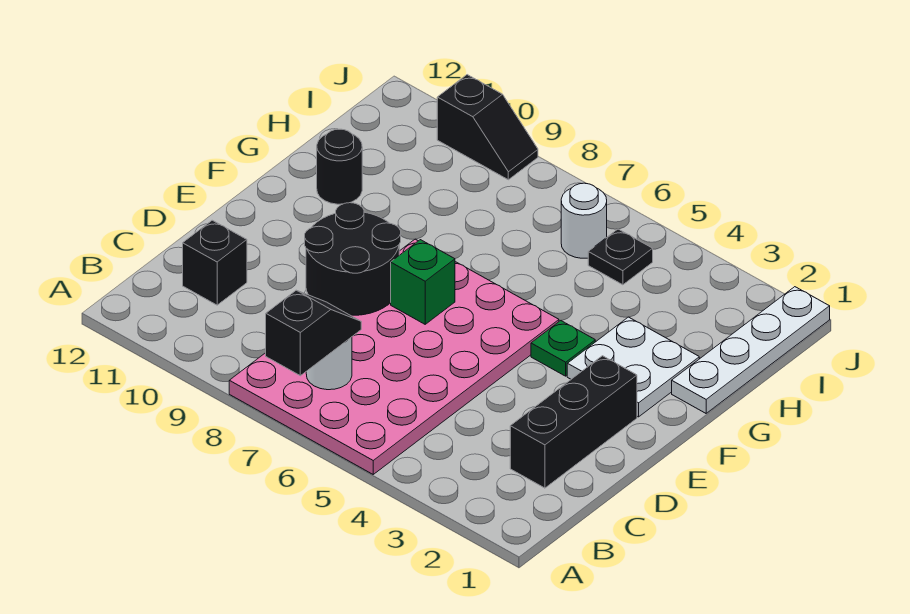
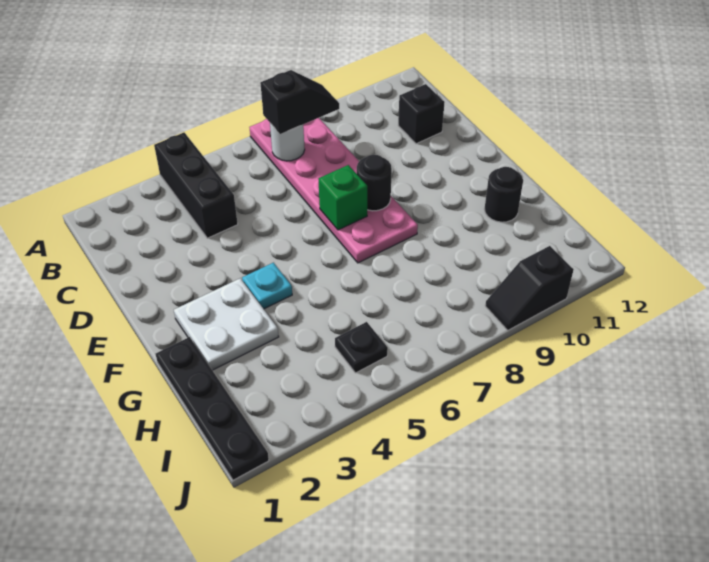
pink 4x6 plate [229,239,559,474] -> pink 2x6 plate [249,118,418,263]
black 1x2 slope [266,290,361,376] -> black 1x2 slope turned to [260,70,339,134]
black 1x3 brick [510,356,637,488] -> black 1x3 brick moved to [154,133,238,238]
black 2x2 round brick [305,203,401,315] -> black 1x1 round brick [357,155,392,211]
green 1x1 plate [531,321,595,376] -> cyan 1x1 plate [242,263,292,309]
white 1x4 plate [672,287,830,413] -> black 1x4 plate [156,337,269,480]
white 1x1 round brick [561,183,607,258] -> none

